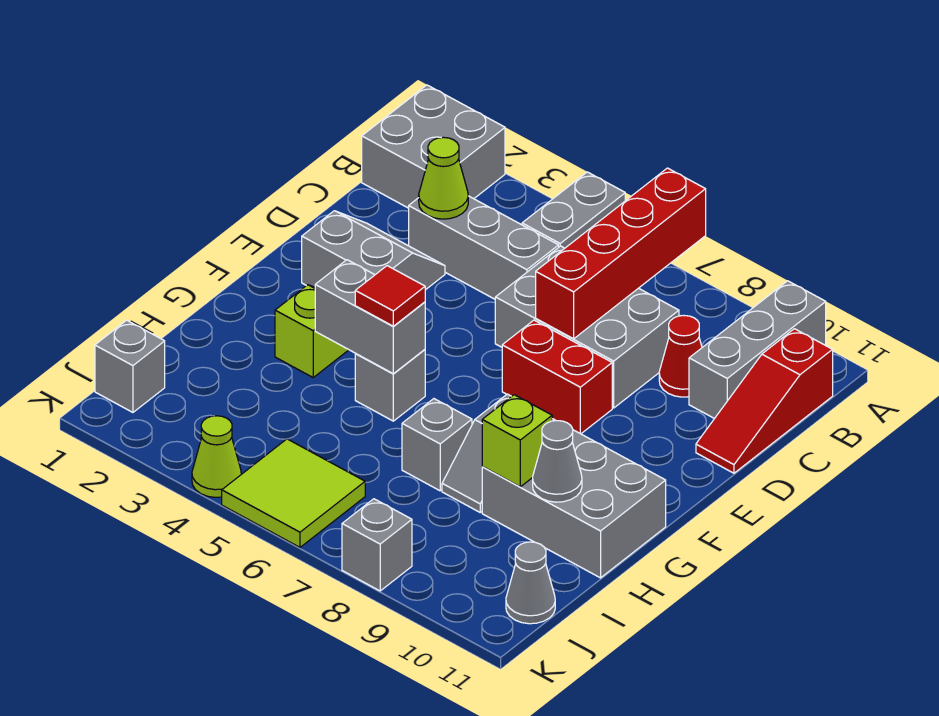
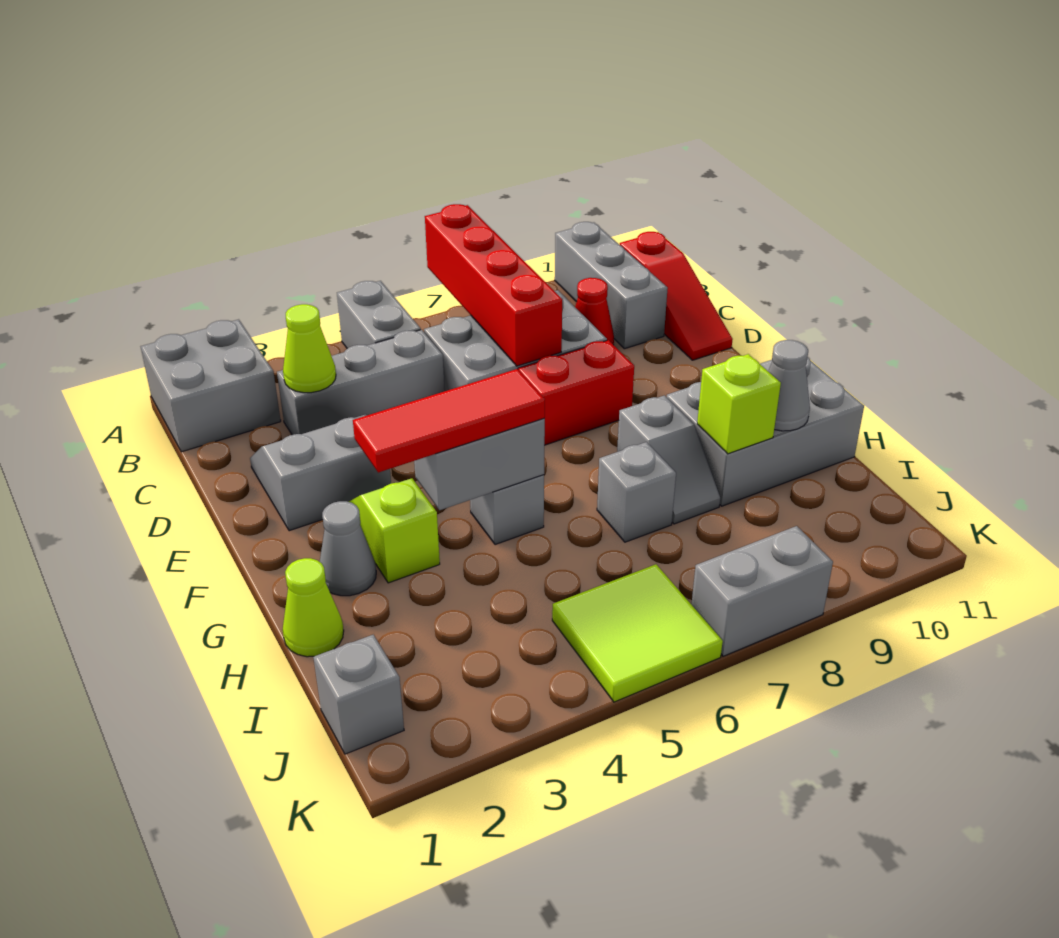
red 1x1 tile [355,266,425,326] -> red 1x3 tile [353,369,545,473]
grey 1x1 cone [506,542,555,624] -> grey 1x1 cone moved to [320,501,376,596]
lime 1x1 cone [192,416,241,497] -> lime 1x1 cone moved to [283,558,344,657]
grey 1x1 brick [342,499,412,591] -> grey 1x2 brick [691,526,833,656]

